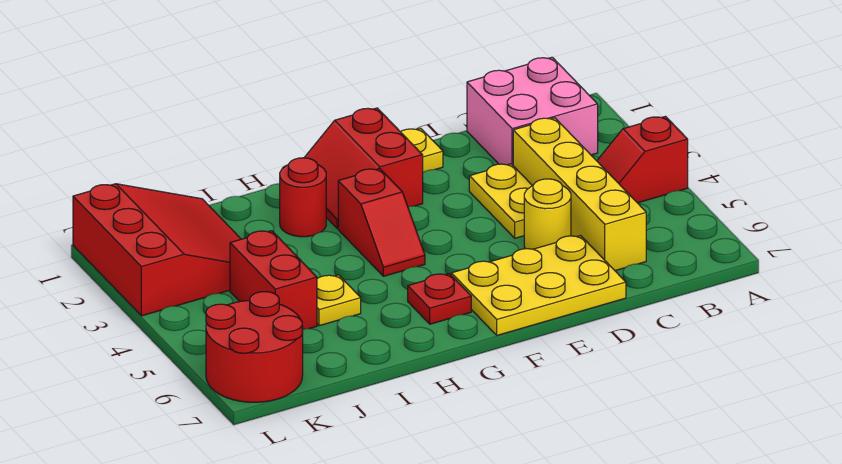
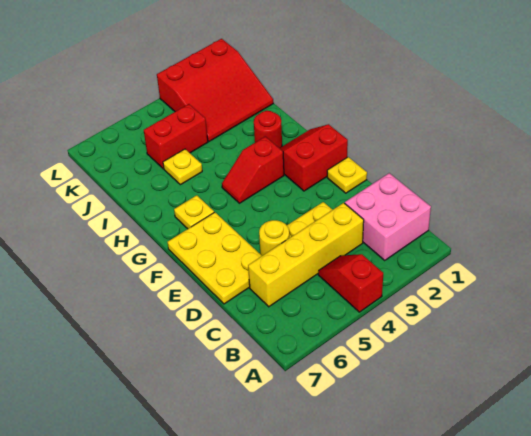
red 1x1 plate [408,274,471,324] -> yellow 1x1 plate [174,195,214,229]
red 2x2 round brick [206,292,303,402] -> none

